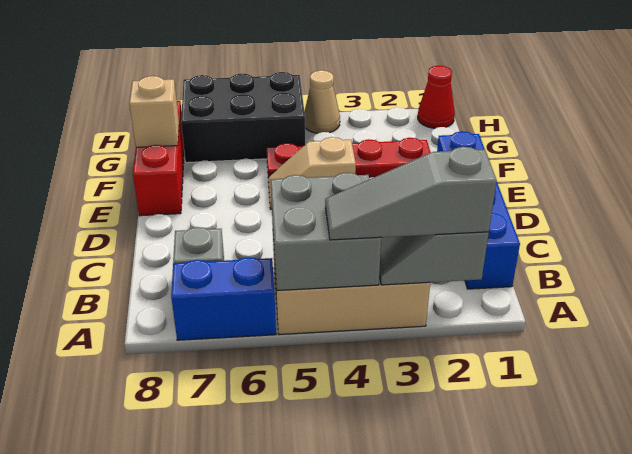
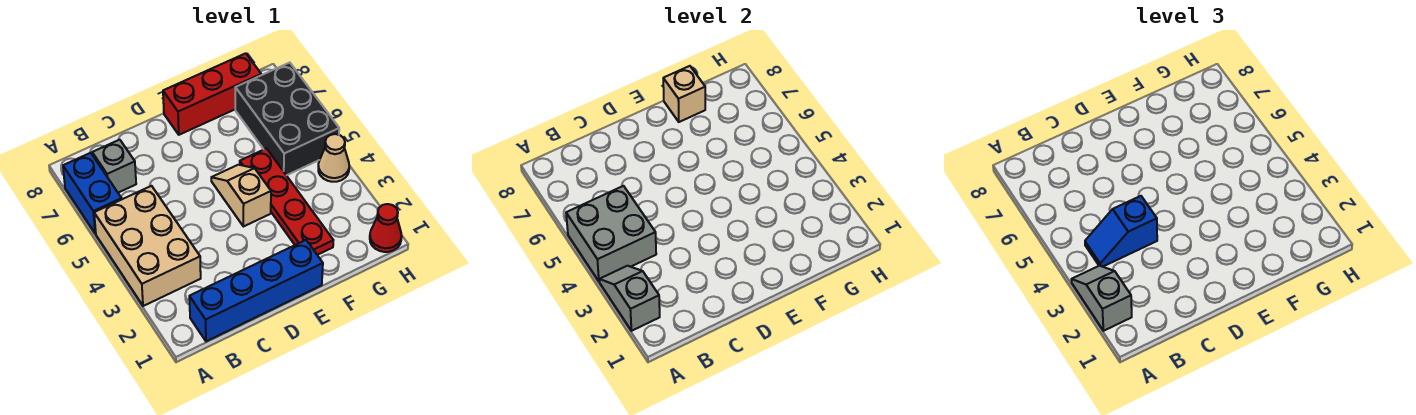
grey 1x3 slope [325,147,497,240] -> grey 1x2 slope [1071,266,1132,331]
none -> blue 1x2 slope [1085,196,1157,267]

